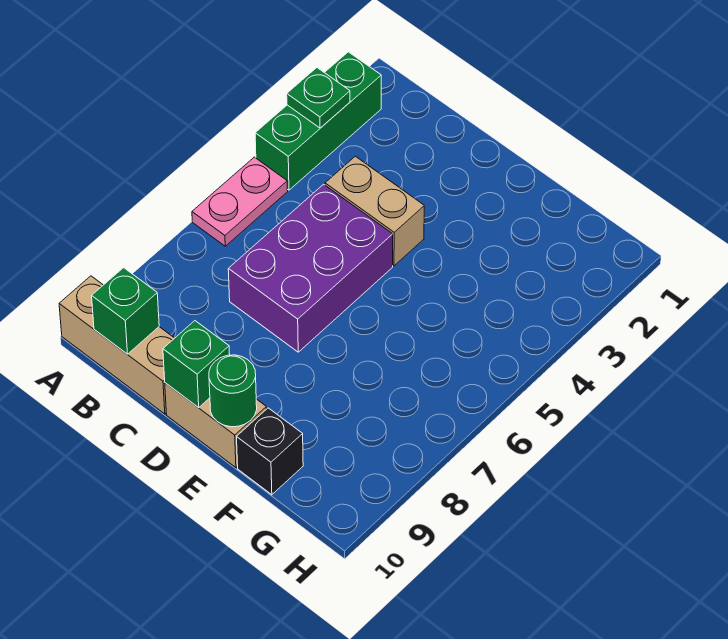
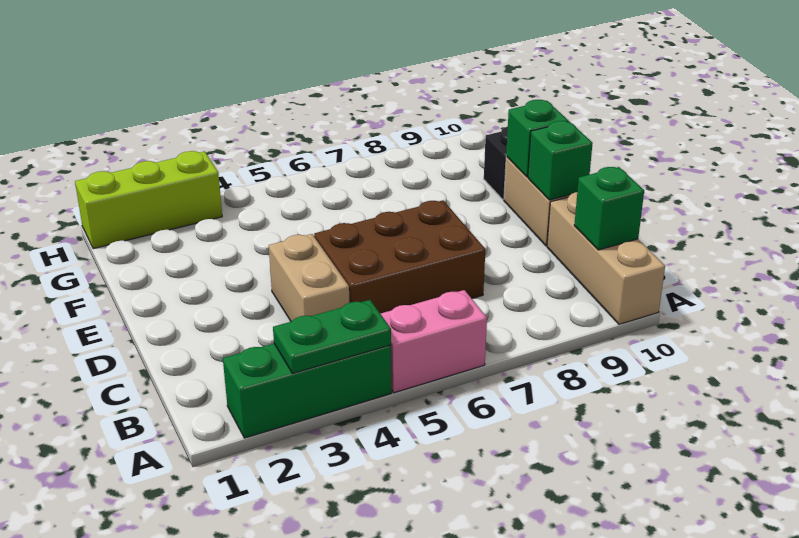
green 1x1 plate [287,68,350,128] -> green 1x2 plate [273,300,391,374]
pink 1x2 plate [192,157,288,246] -> pink 1x2 brick [381,290,487,393]
purple 2x3 brick [228,184,393,352] -> brown 2x3 brick [314,200,485,314]
green 1x1 round brick [209,355,257,427] -> green 1x1 brick [506,100,569,177]
none -> lime 1x3 brick [75,151,222,249]

